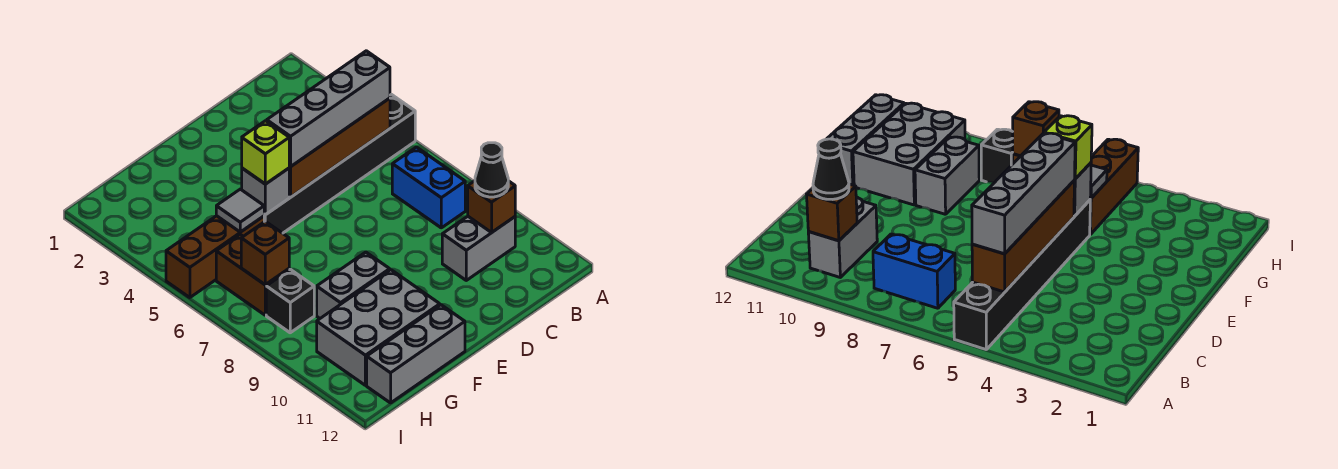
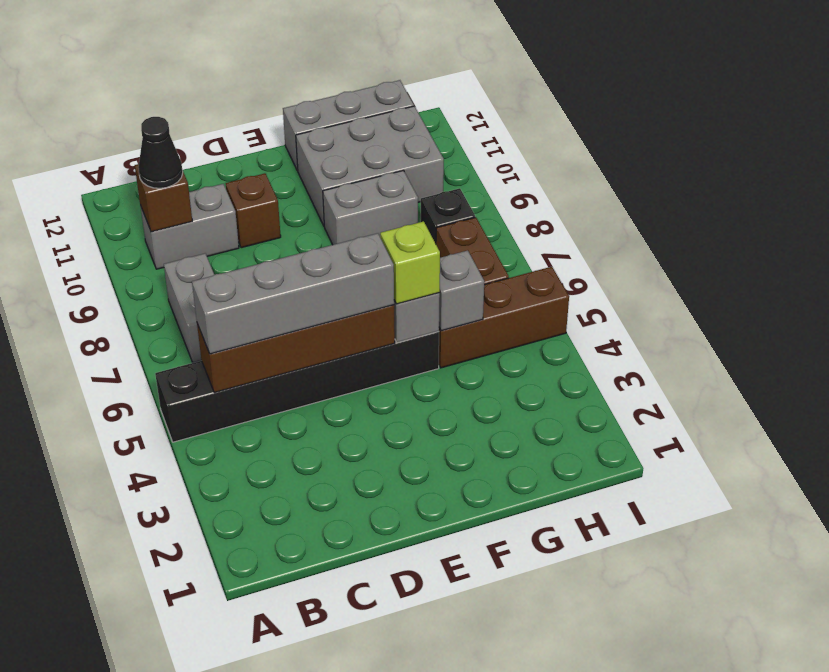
blue 1x2 brick [392,147,465,228] -> grey 1x2 brick [164,254,214,363]
grey 1x1 tile [216,189,264,232] -> grey 1x1 brick [439,250,484,331]
brown 1x1 brick [241,221,289,285] -> brown 1x1 brick moved to [226,173,281,248]

